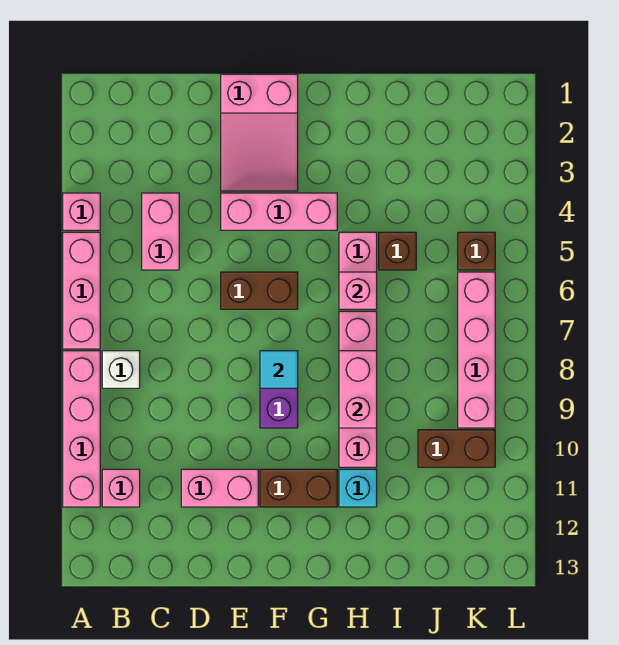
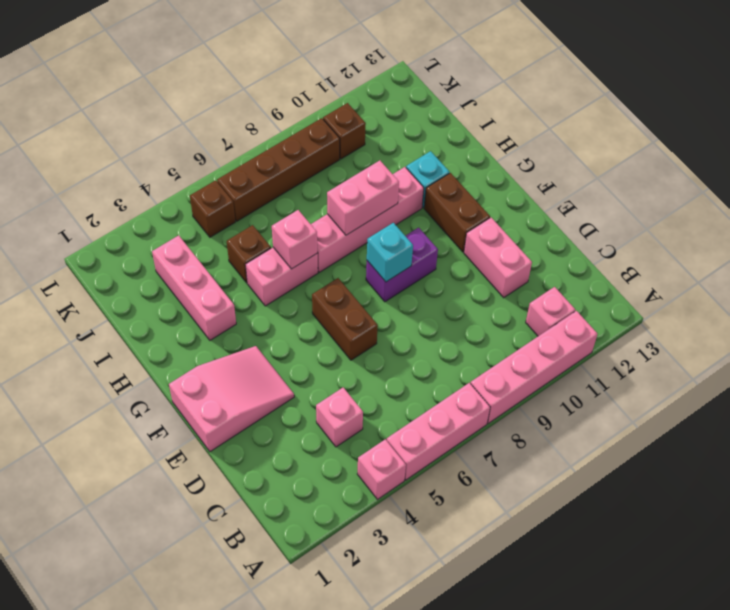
white 1x1 brick [102,351,140,388] -> none
pink 1x2 brick [142,193,179,270] -> pink 1x1 brick [316,388,363,447]
pink 1x3 brick [221,193,337,230] -> pink 1x3 brick moved to [152,235,236,340]
cyan 1x1 tile [260,351,298,388] -> cyan 1x1 brick [367,223,413,282]
brown 1x2 brick [418,430,495,467] -> brown 1x1 brick [323,103,366,159]
pink 1x4 brick [458,272,495,428] -> brown 1x4 brick [217,118,340,221]

